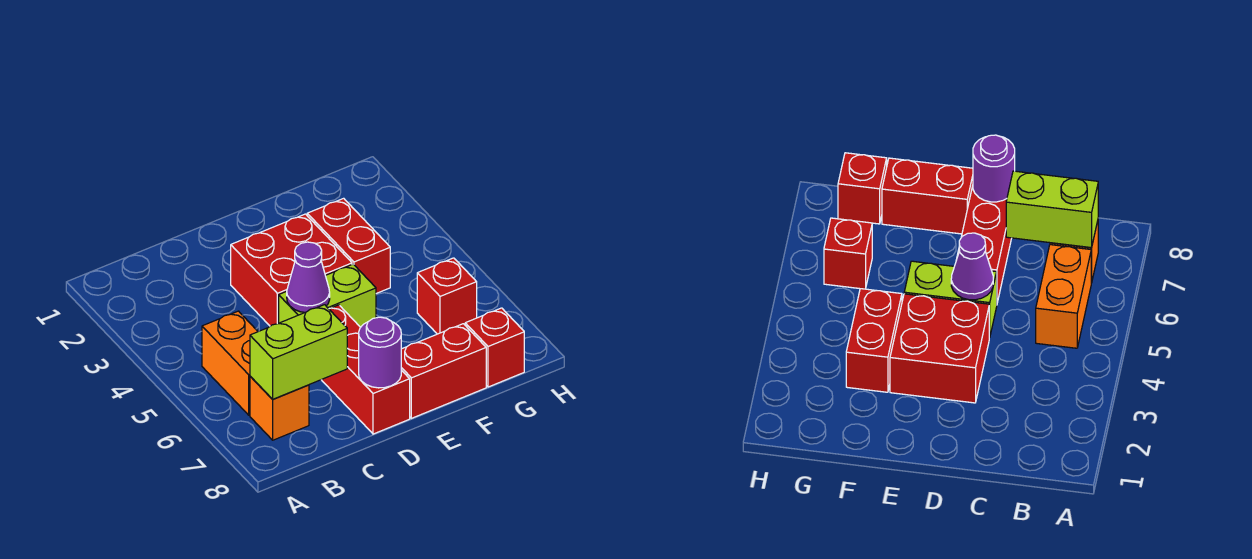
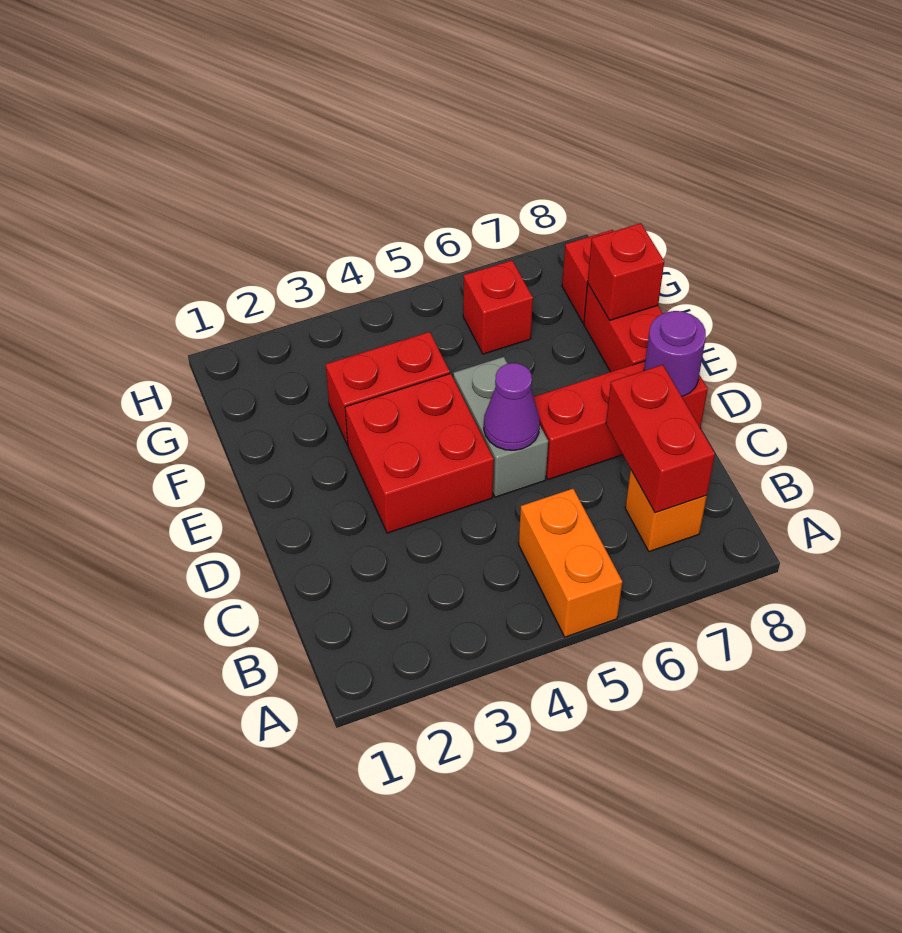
orange 1x2 brick [202,311,258,415] -> orange 1x2 brick turned to [519,489,622,637]
lime 1x2 brick [250,305,347,399] -> red 1x2 brick [606,365,715,513]
lime 1x2 brick [279,264,376,327] -> grey 1x2 brick [453,357,548,497]
none -> red 1x1 brick [588,223,664,320]

